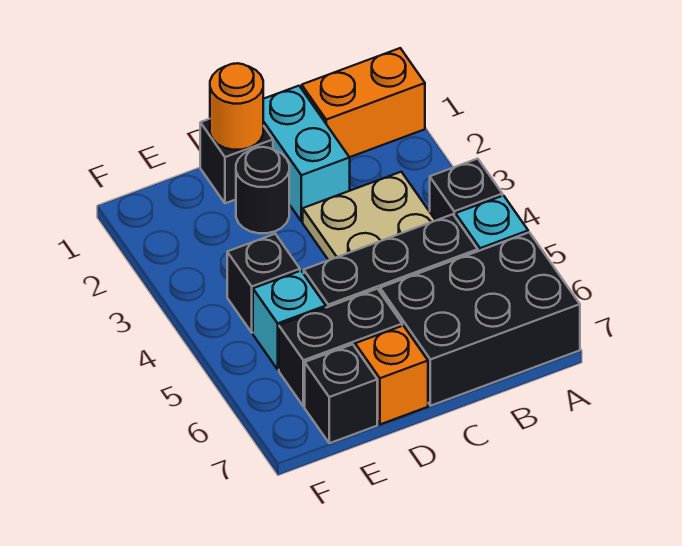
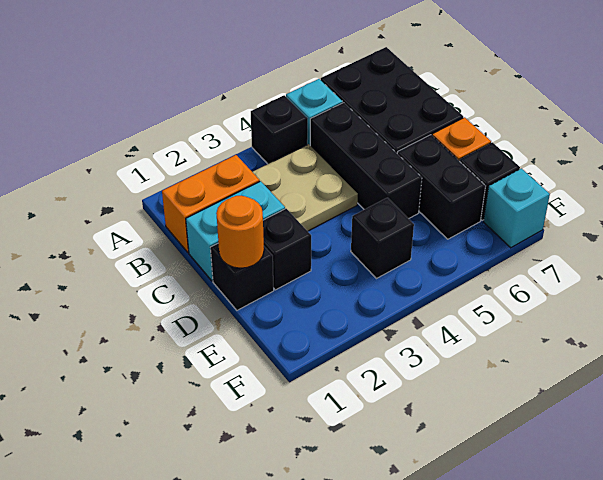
orange 1x2 brick [302,48,425,157] -> orange 1x2 brick turned to [162,155,260,253]
black 1x1 round brick [236,147,289,233] -> black 1x1 brick [263,209,311,290]
cyan 1x1 brick [253,271,326,369] -> cyan 1x1 brick moved to [483,169,550,248]

